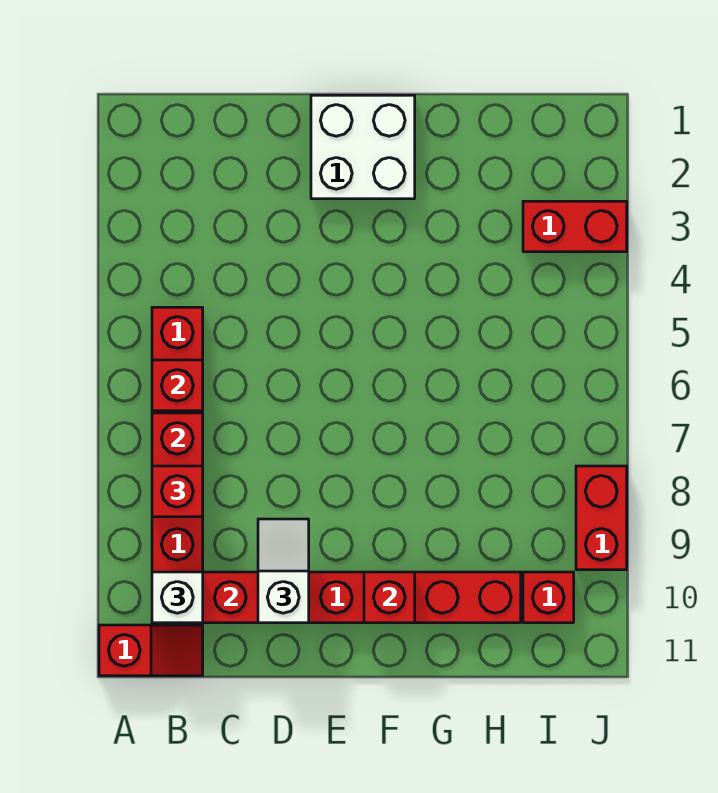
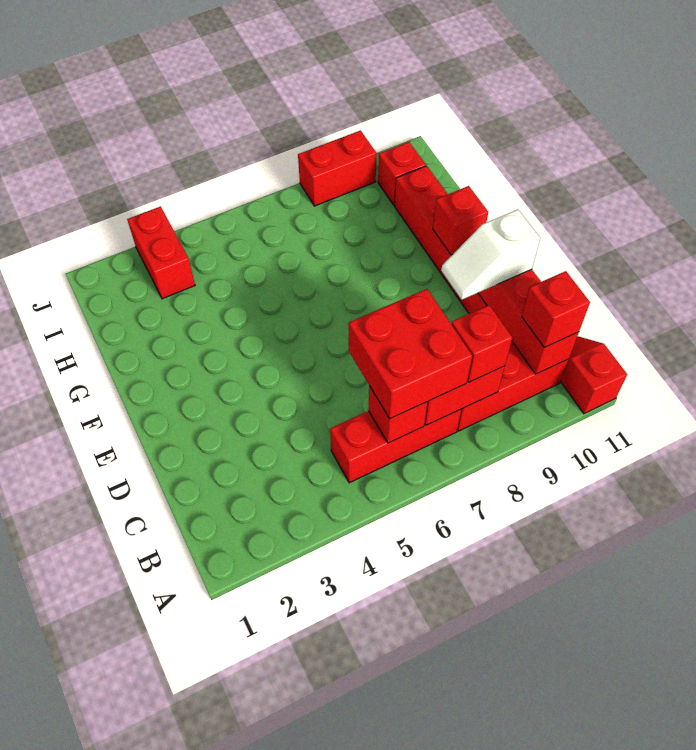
none -> red 2x2 brick [349,289,472,419]
white 1x1 brick [152,572,203,623] -> red 1x1 brick [522,271,590,348]
white 2x2 brick [311,95,415,199] -> none

